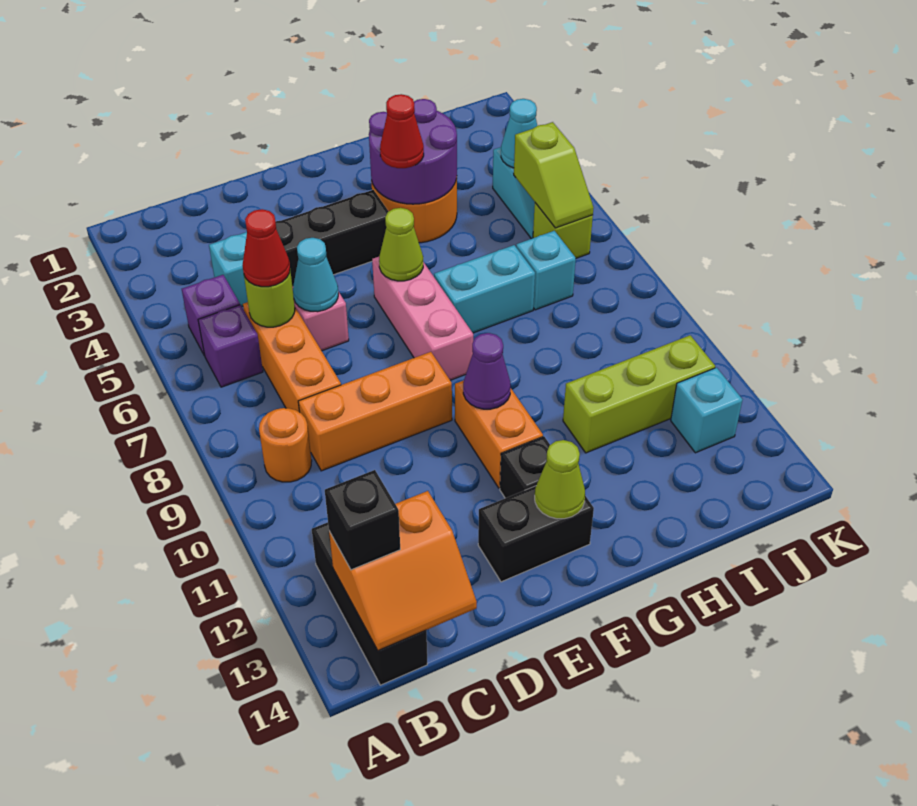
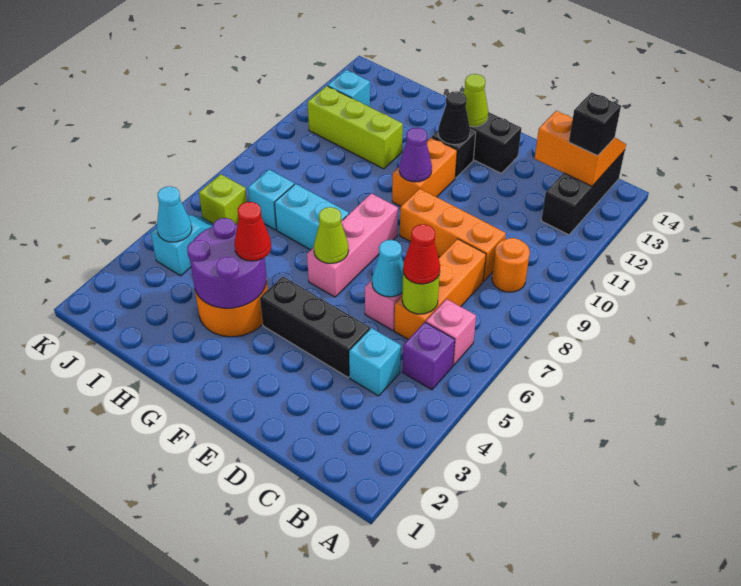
purple 1x1 brick [198,305,263,387] -> pink 1x1 brick [426,299,476,366]
none -> black 1x1 cone [438,91,470,145]
lime 1x2 slope [514,122,593,228] -> none

